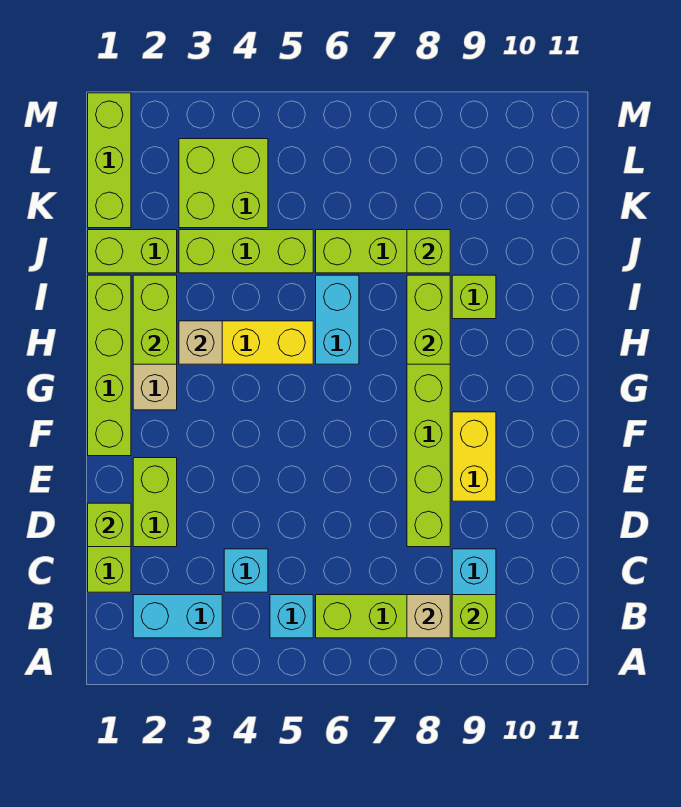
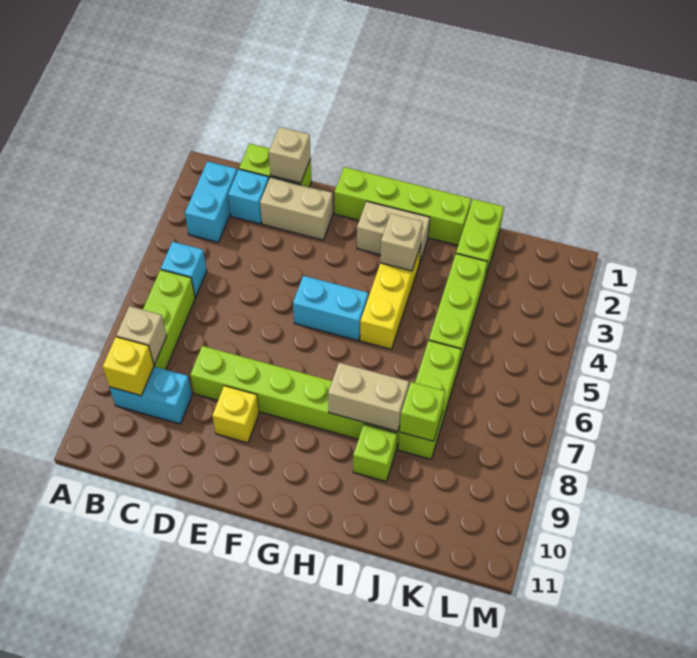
lime 1x1 brick [452,595,496,638] -> yellow 1x1 brick [103,337,154,396]
cyan 1x1 brick [224,549,268,592] -> cyan 1x1 brick moved to [228,169,269,224]
lime 1x1 brick [88,503,131,547] -> tan 1x1 brick [269,127,311,183]
lime 1x2 brick [133,458,177,547] -> tan 1x2 brick [260,177,333,240]
yellow 1x2 brick [452,412,496,501] -> yellow 1x1 brick [212,386,259,443]
lime 1x2 brick [133,275,177,364] -> none
cyan 1x2 brick [316,275,359,364] -> cyan 1x2 brick moved to [293,276,368,340]
lime 1x2 brick [407,275,450,364] -> tan 1x2 brick [328,363,409,431]
lime 1x3 brick [88,93,131,228] -> none
lime 2x2 brick [179,139,268,228] -> none

